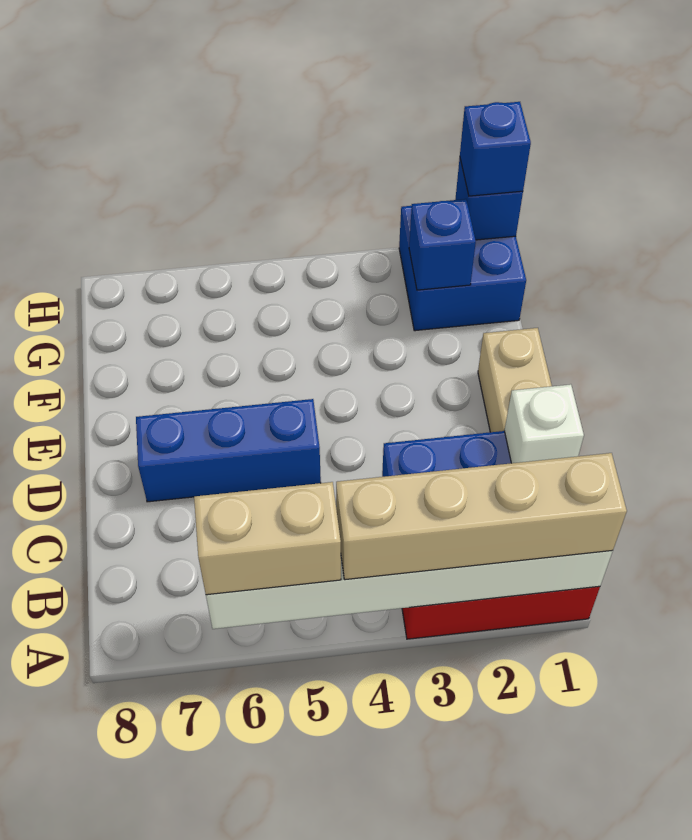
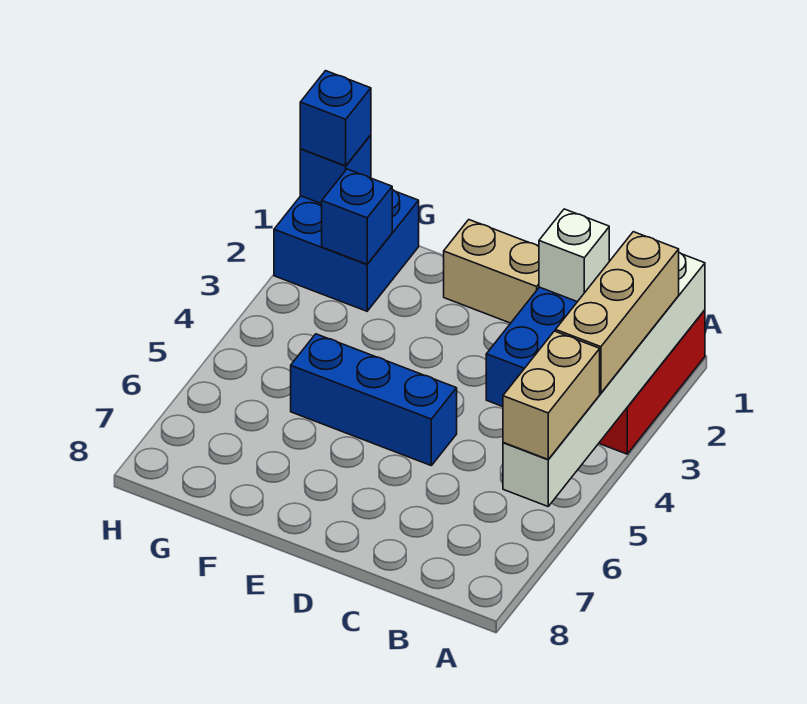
tan 1x4 brick [336,453,627,580] -> tan 1x3 brick [556,232,679,393]
blue 1x3 brick [136,399,321,502] -> blue 1x3 brick turned to [291,334,457,465]

